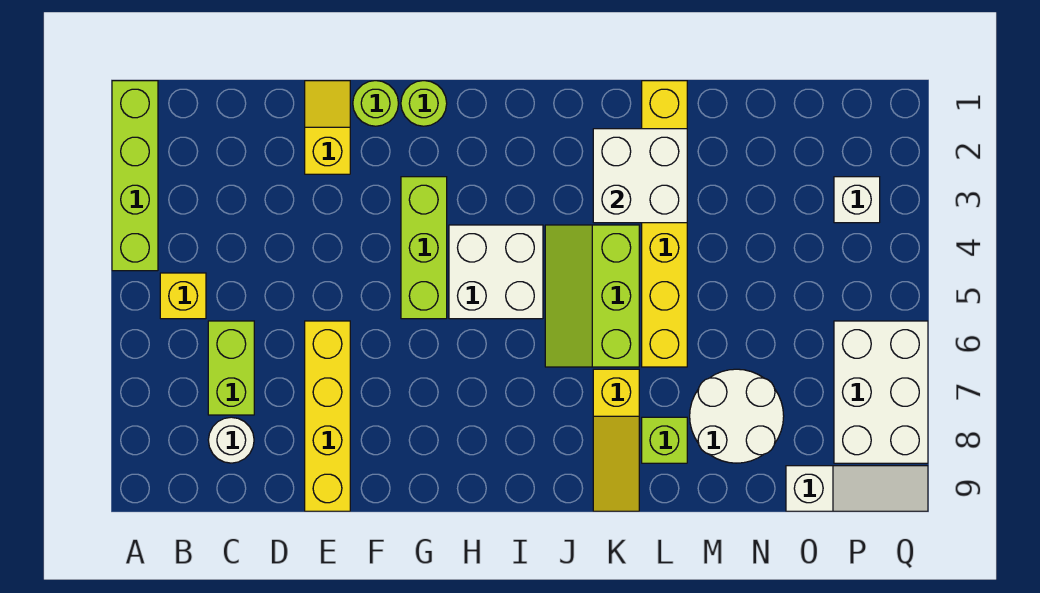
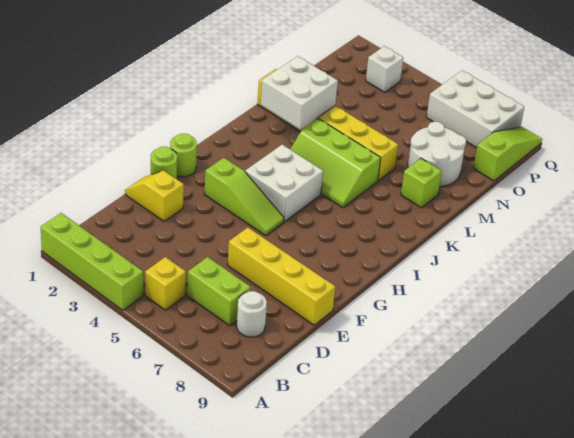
lime 1x3 brick [401,177,447,319] -> lime 1x3 slope [205,158,284,236]
yellow 1x3 slope [593,369,639,511] -> none
white 1x3 slope [786,466,928,511] -> lime 1x3 slope [473,127,542,181]

